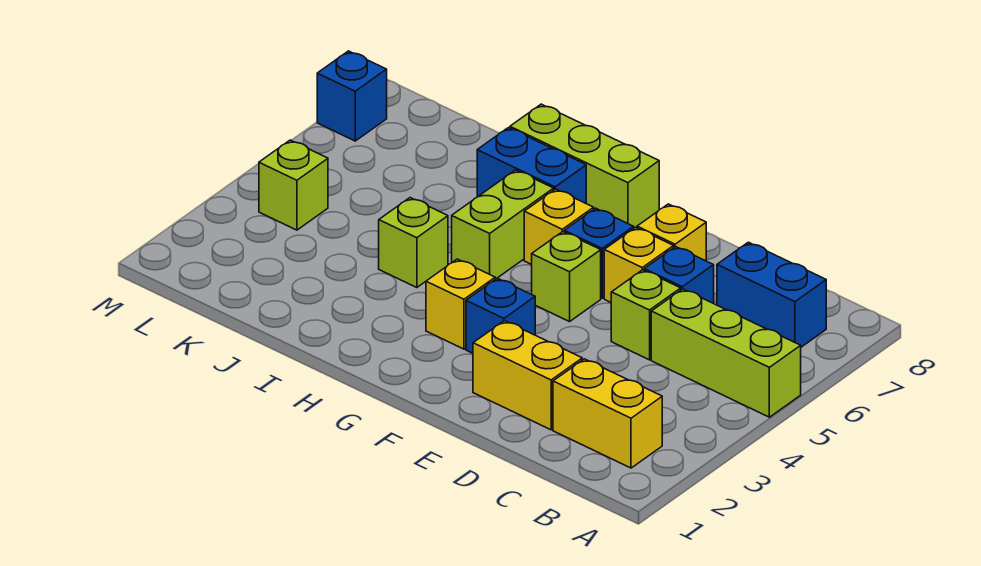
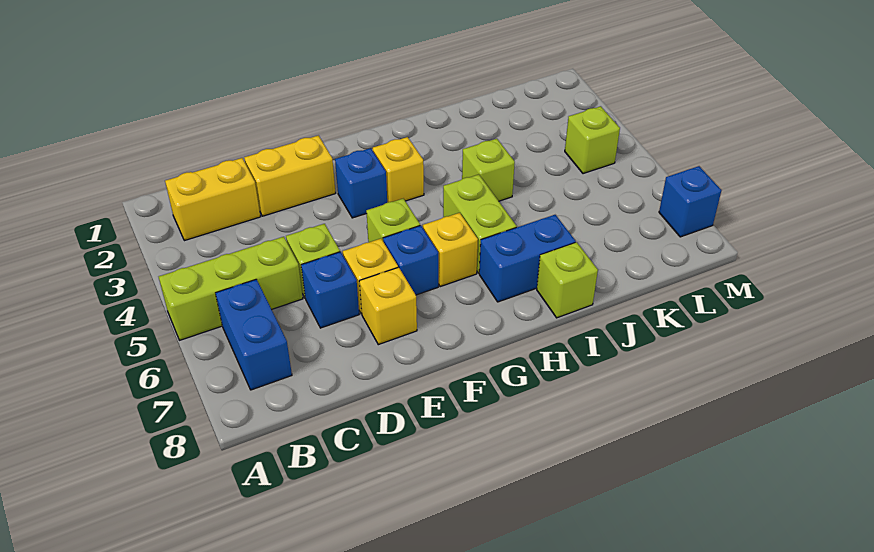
blue 1x2 brick [717,242,826,347] -> blue 1x2 brick turned to [216,279,292,390]
lime 1x3 brick [510,104,659,228] -> lime 1x1 brick [537,242,598,318]

